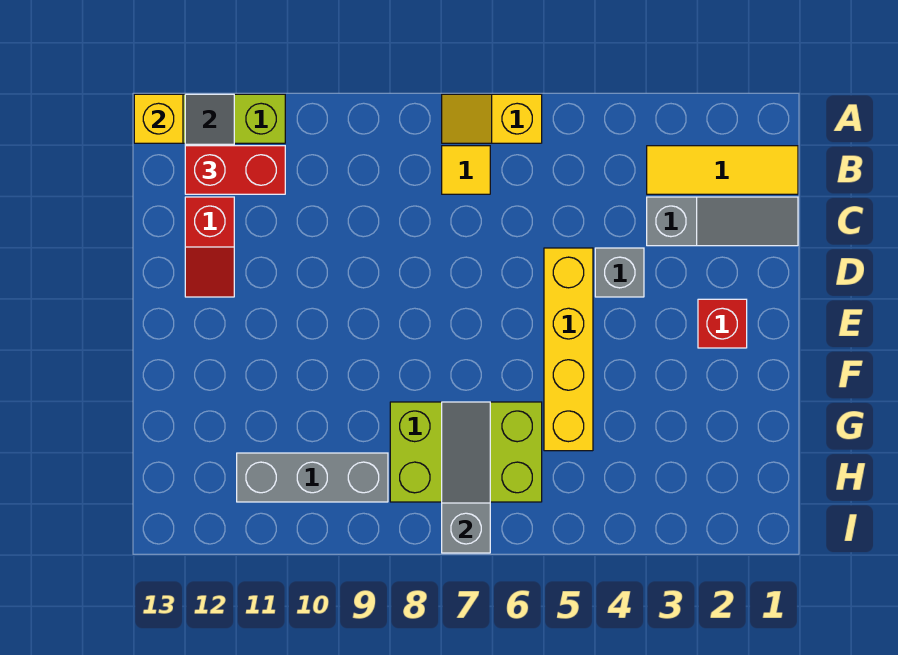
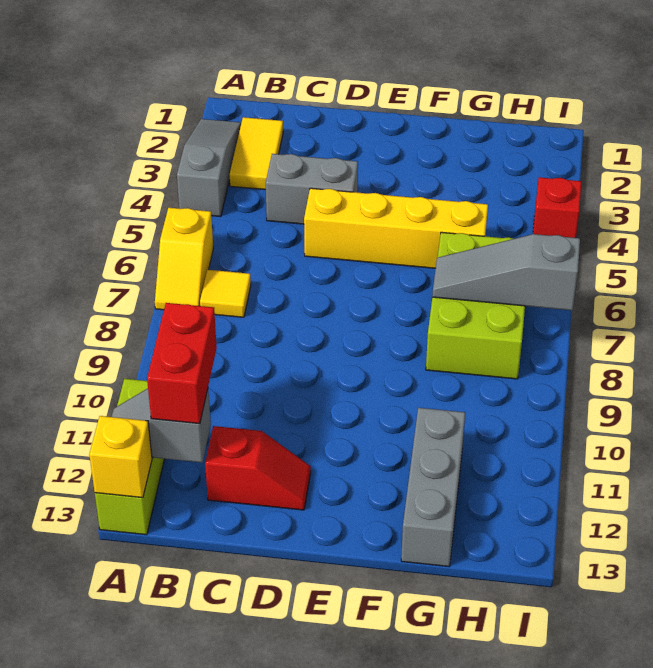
yellow 1x3 tile [647,146,798,194] -> yellow 1x2 tile [230,117,283,190]
grey 1x3 slope [647,197,798,246] -> grey 1x3 slope moved to [177,119,241,217]
grey 1x1 brick [595,248,644,297] -> grey 1x2 brick [266,154,358,224]
red 1x1 brick [698,299,747,348] -> red 1x1 brick moved to [533,177,581,238]
grey 1x3 brick [237,453,388,502] -> grey 1x3 brick moved to [401,408,465,566]

